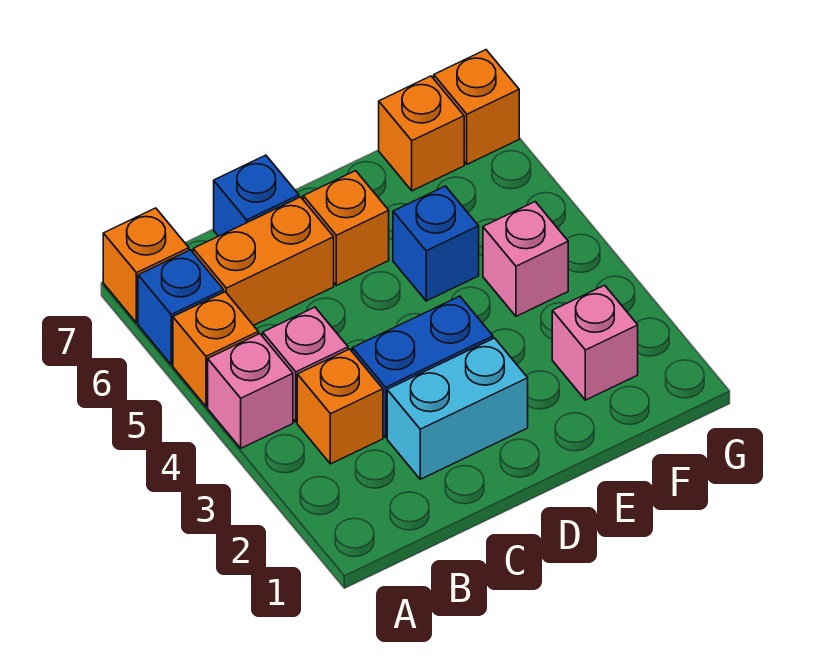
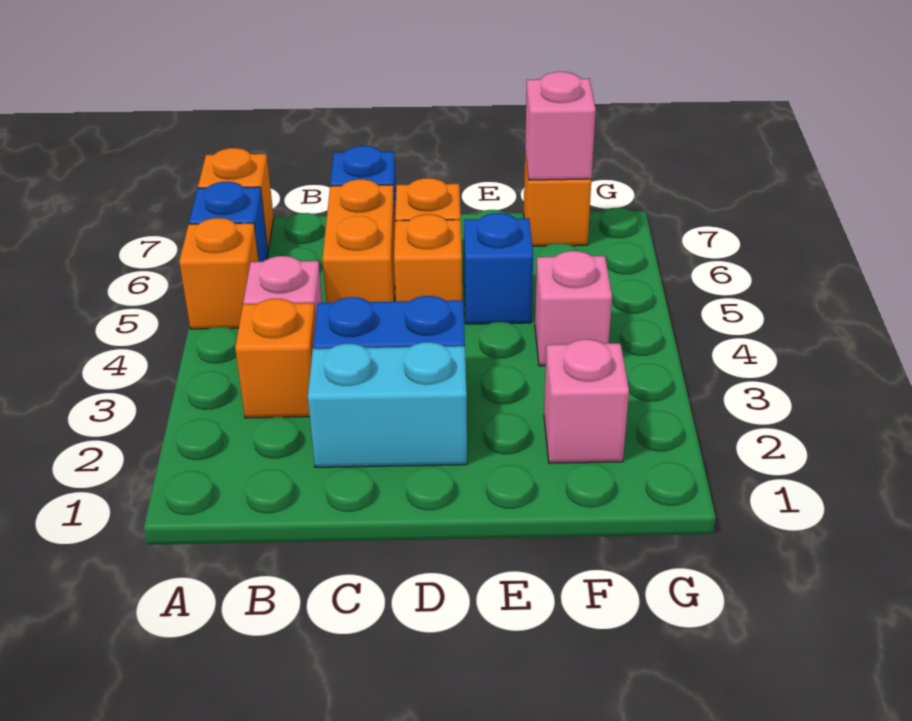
pink 1x1 brick [208,334,293,448] -> pink 1x1 brick moved to [525,72,596,180]
orange 1x2 brick [193,197,334,325] -> orange 1x2 brick turned to [322,179,395,303]
orange 1x1 brick [434,50,519,164] -> orange 1x1 brick moved to [394,214,462,301]

